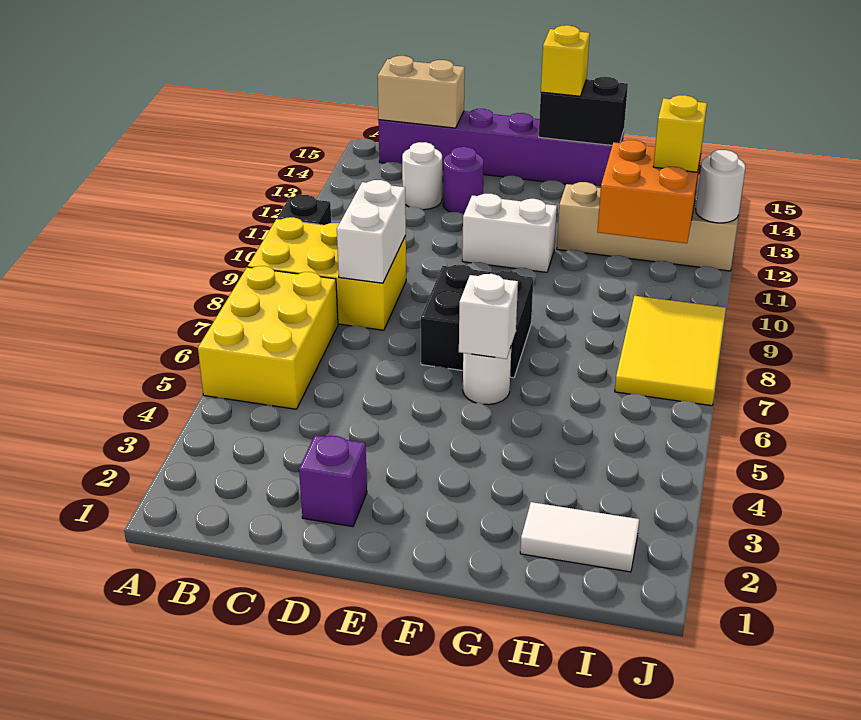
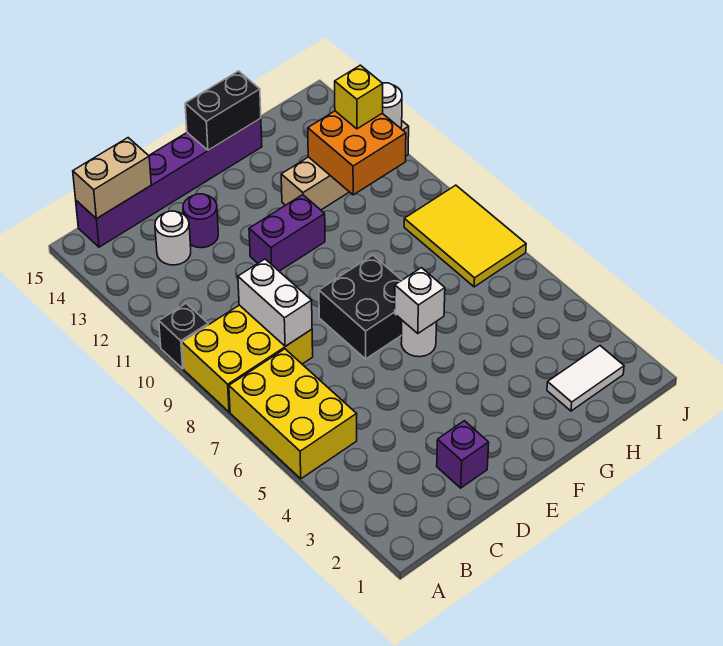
white 1x2 brick [462,194,557,272] -> purple 1x2 brick [249,195,325,271]
yellow 1x1 brick [541,25,590,96] -> none

